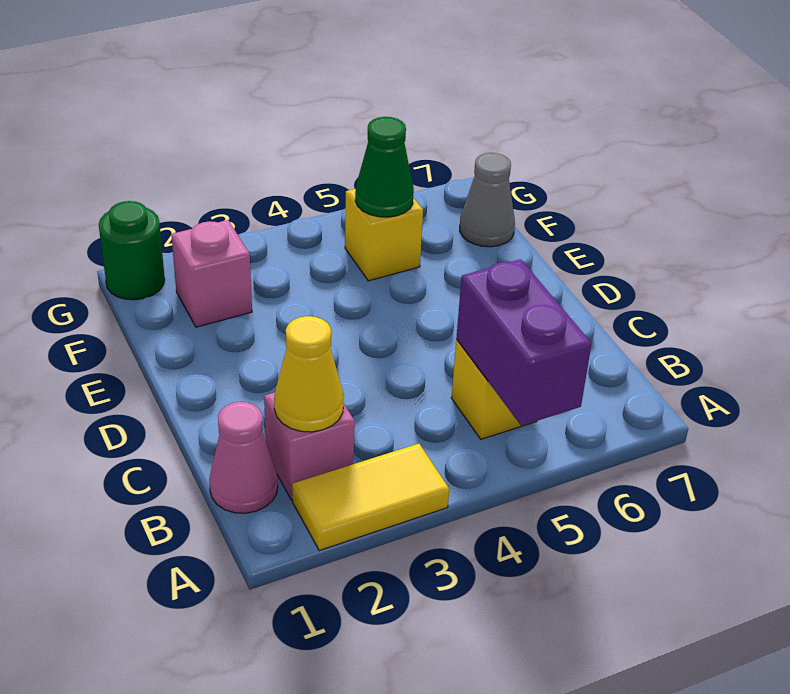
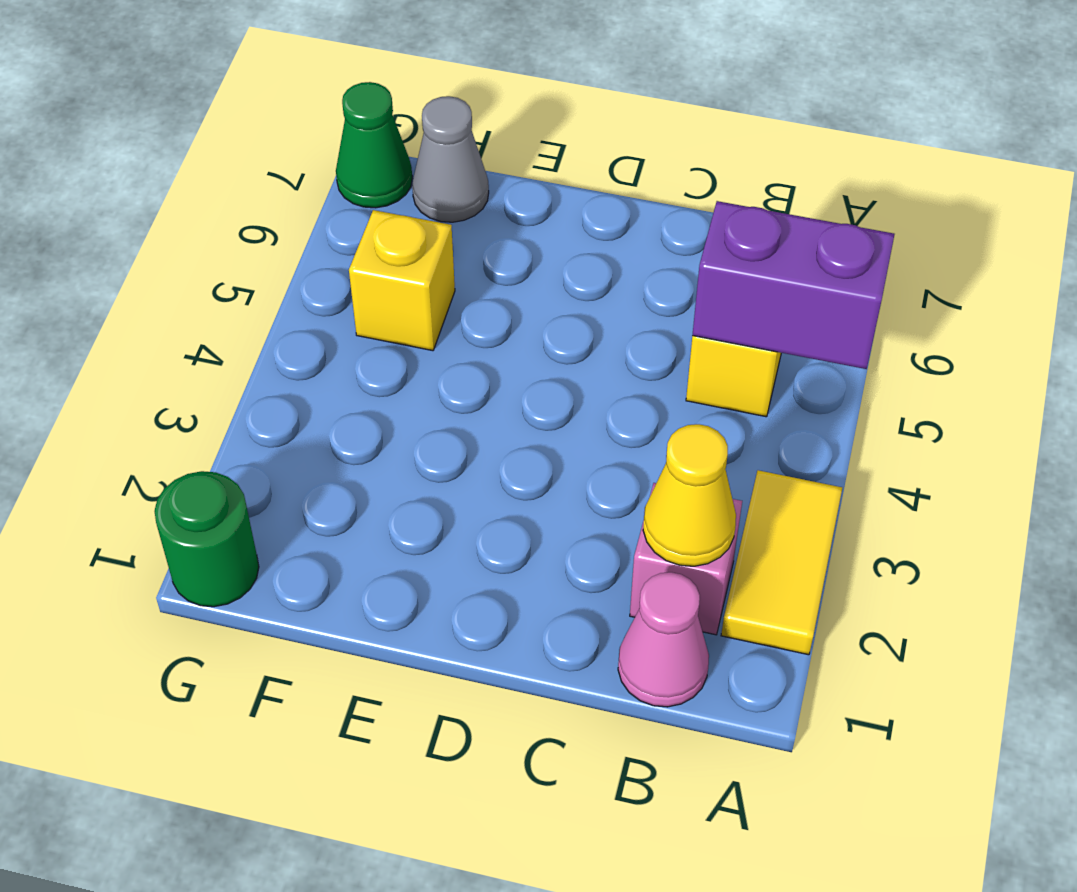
pink 1x1 brick [171,220,252,327] -> none
green 1x1 cone [355,117,414,217] -> green 1x1 cone moved to [336,82,412,208]

